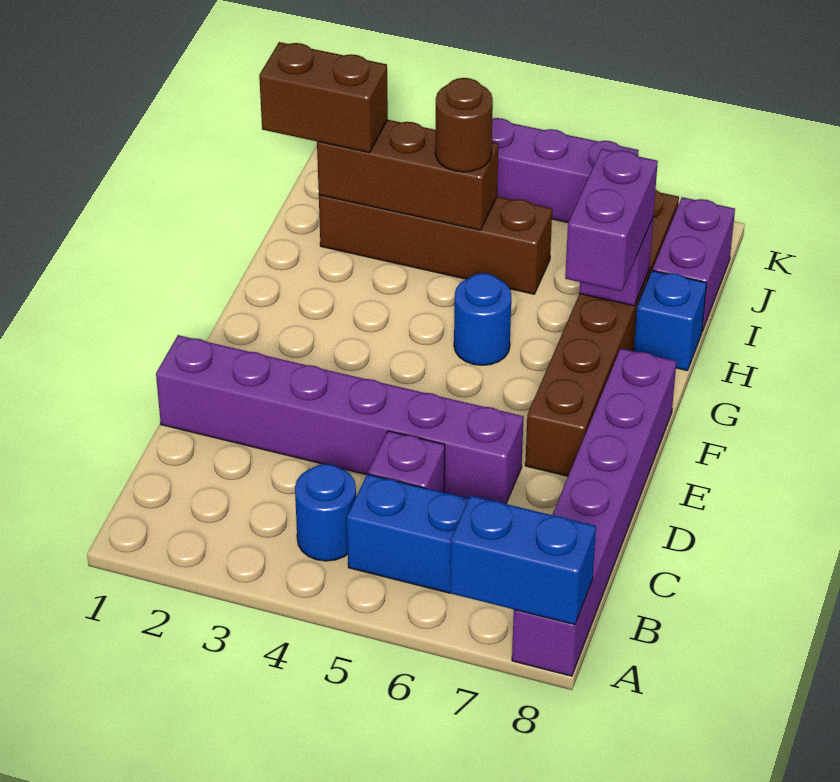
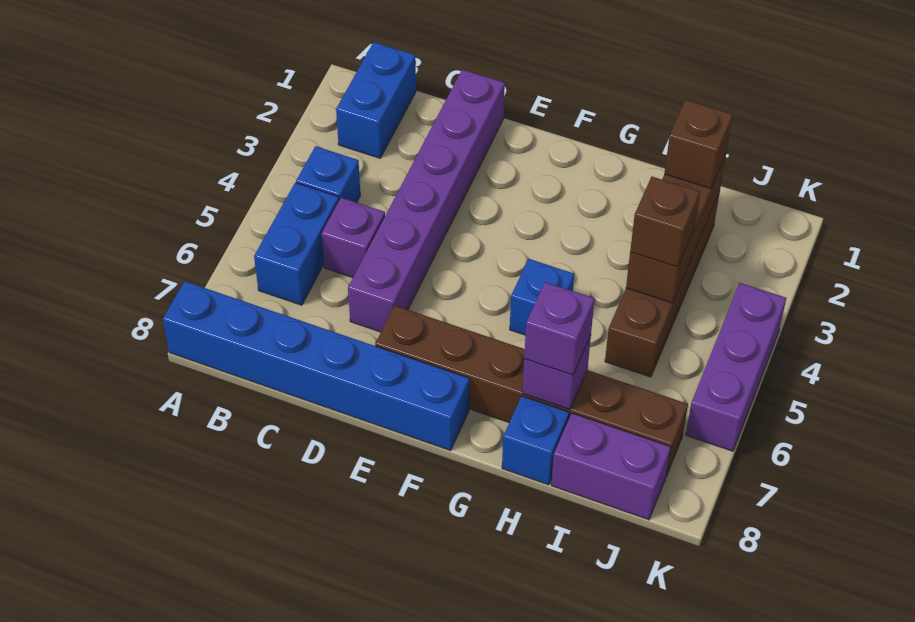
blue 1x2 brick [450,496,596,625] -> blue 1x2 brick moved to [336,42,416,158]
purple 1x6 brick [512,348,676,676] -> blue 1x6 brick [163,281,470,451]
blue 1x1 round brick [295,464,356,561] -> blue 1x1 brick [296,146,360,203]
blue 1x1 round brick [454,273,511,365] -> blue 1x1 brick [510,259,574,335]
purple 1x2 brick [565,149,658,291] -> purple 1x1 brick [524,282,594,375]
brown 1x2 brick [259,42,388,153] -> brown 1x1 brick [664,100,733,189]
brown 1x1 round brick [435,78,493,172] -> brown 1x1 brick [630,177,700,267]

